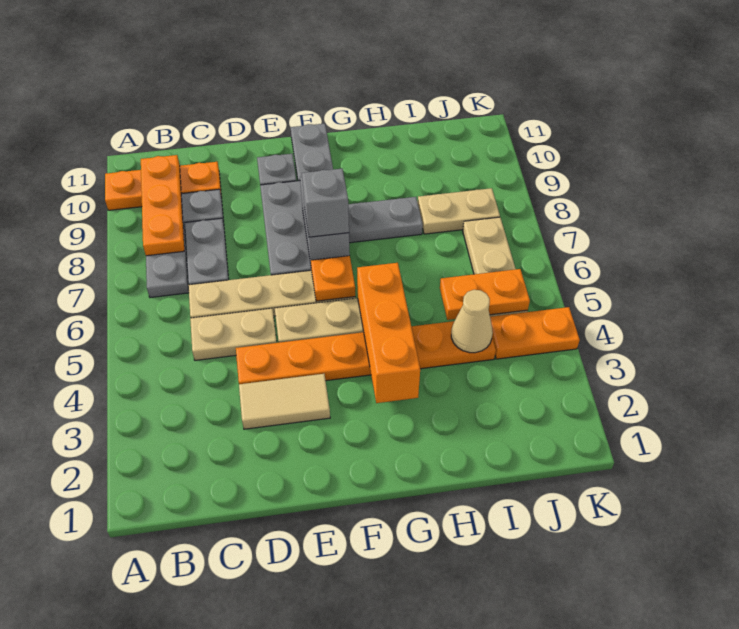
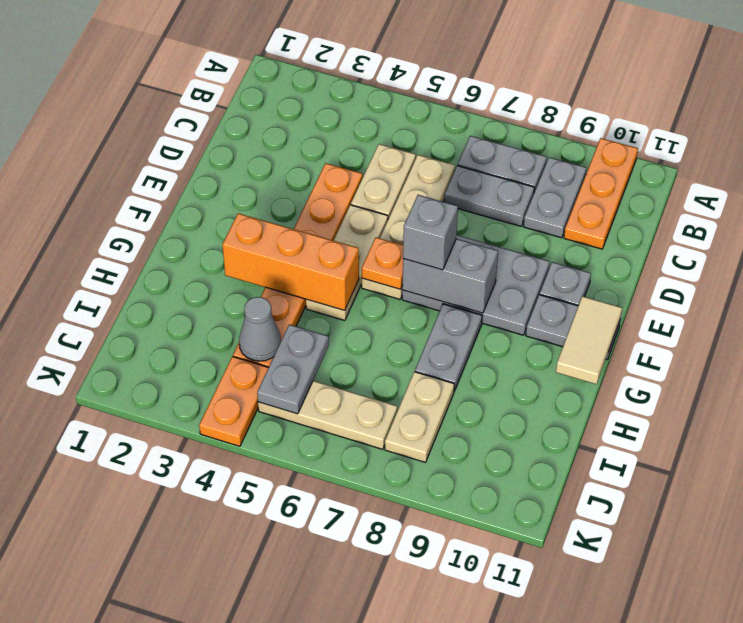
orange 1x3 plate [141,155,184,256] -> none
tan 1x2 tile [239,374,330,429] -> tan 1x2 tile moved to [556,296,622,384]
tan 1x1 cone [451,290,493,353] -> grey 1x1 cone [239,297,281,361]
orange 1x2 plate [440,269,530,320] -> grey 1x2 plate [257,324,329,414]

